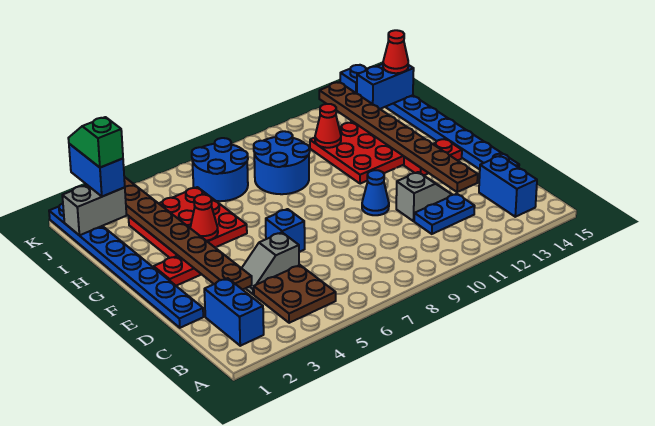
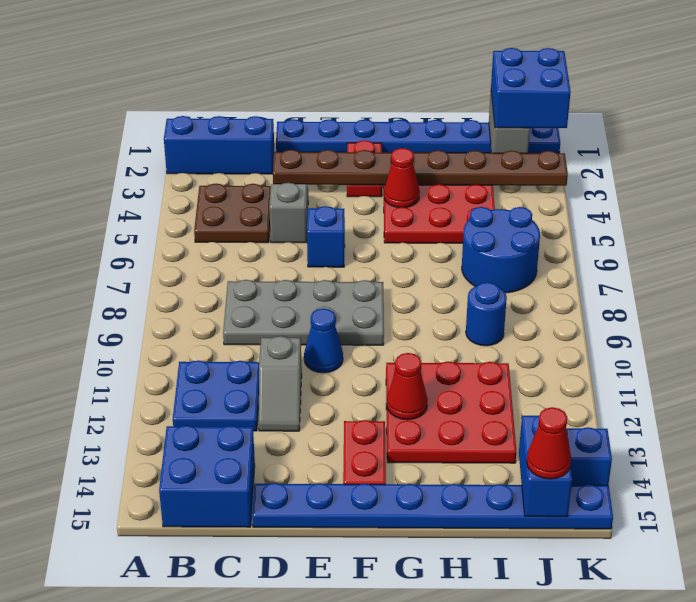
blue 1x2 brick [204,278,264,346] -> blue 1x3 brick [164,116,274,174]
blue 1x2 brick [479,156,537,217] -> blue 2x2 brick [159,425,255,527]
none -> grey 2x4 plate [223,280,384,345]
blue 1x2 plate [414,194,475,234] -> blue 2x2 plate [173,360,259,431]
brown 1x8 plate [319,82,478,192] -> none
blue 2x2 round brick [254,131,310,194] -> blue 1x1 round brick [466,282,507,346]
red 1x1 cone [315,104,341,148] -> red 1x1 cone moved to [387,353,428,420]
blue 1x2 brick [69,144,125,197] -> blue 2x2 brick [491,48,571,128]
green 1x2 slope [68,117,123,168] -> none

